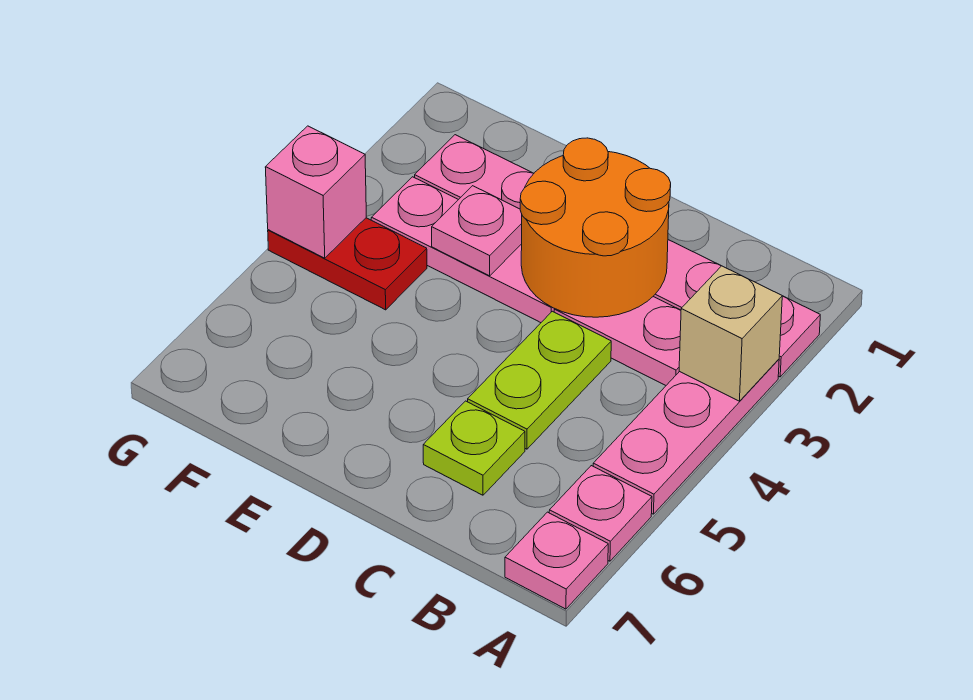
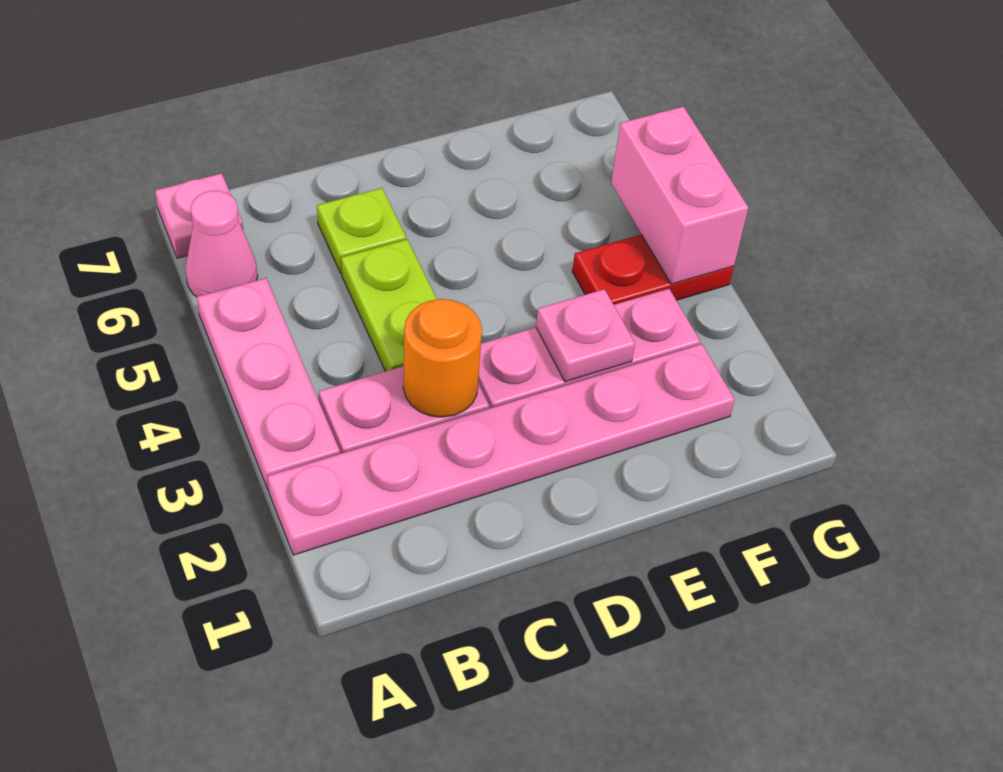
tan 1x1 brick [679,266,782,401] -> none
pink 1x1 plate [549,466,652,561] -> pink 1x1 cone [185,191,258,297]
orange 2x2 round brick [520,138,671,317] -> orange 1x1 round brick [403,299,482,417]
pink 1x1 brick [265,126,366,258] -> pink 1x2 brick [611,107,748,284]

